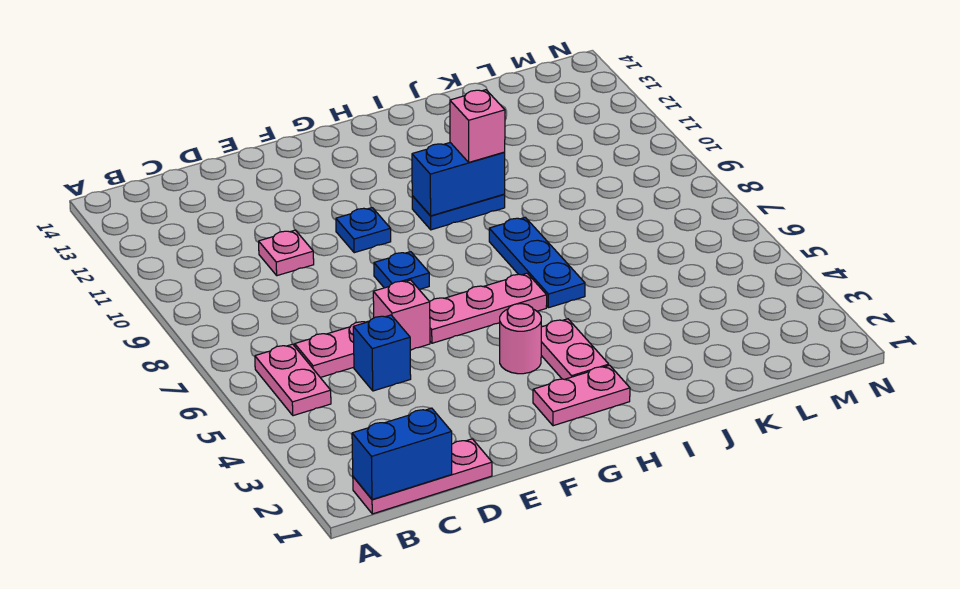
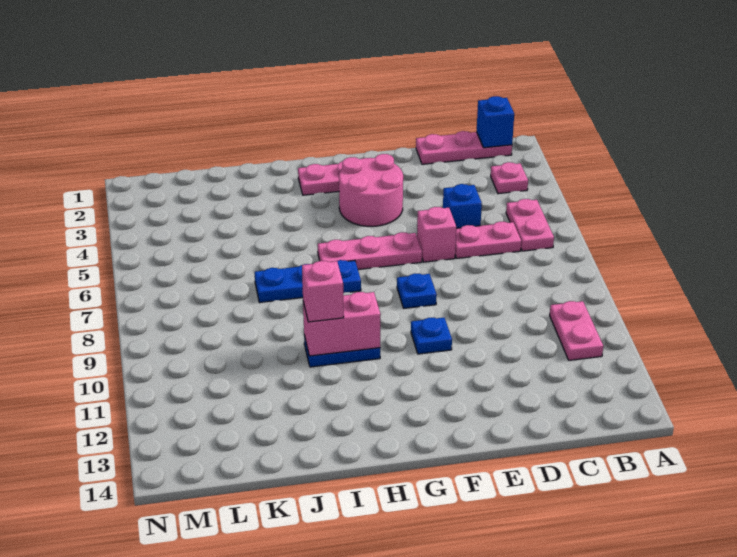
blue 1x2 brick [352,408,452,500] -> blue 1x1 brick [477,96,514,148]
pink 1x1 plate [259,230,314,276] -> pink 1x1 plate moved to [491,162,528,194]
pink 1x1 round brick [500,304,541,374] -> pink 2x2 round brick [339,154,403,226]
pink 1x2 plate [541,319,609,379] -> pink 1x2 plate moved to [550,301,603,360]
blue 1x2 brick [412,143,505,216] -> pink 1x2 brick [303,292,381,356]
blue 1x3 plate [489,217,585,308] -> blue 1x3 plate turned to [255,260,361,303]

